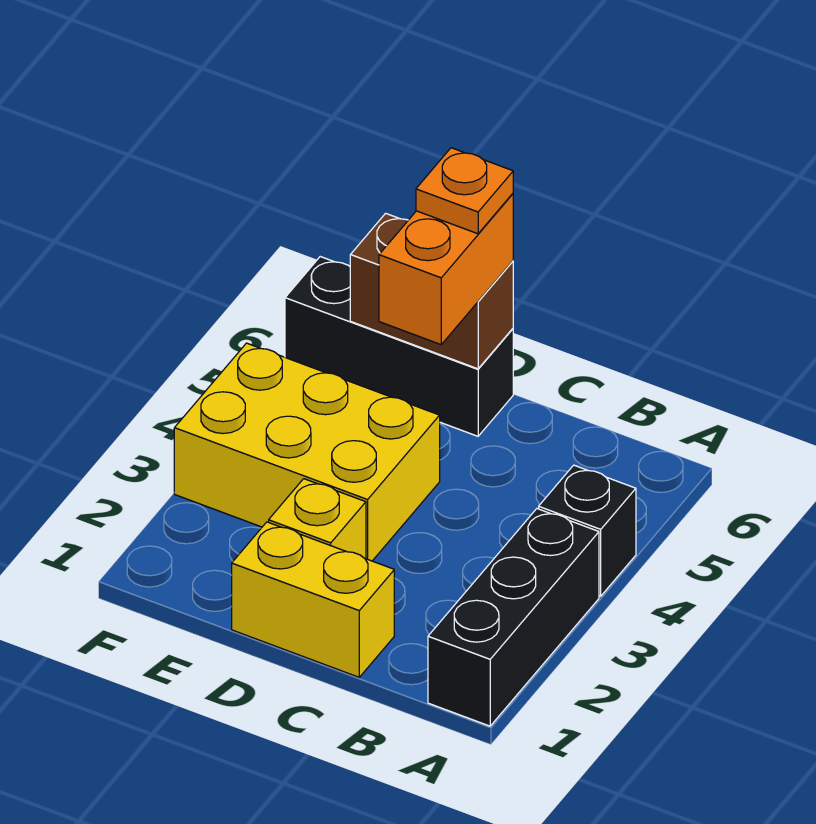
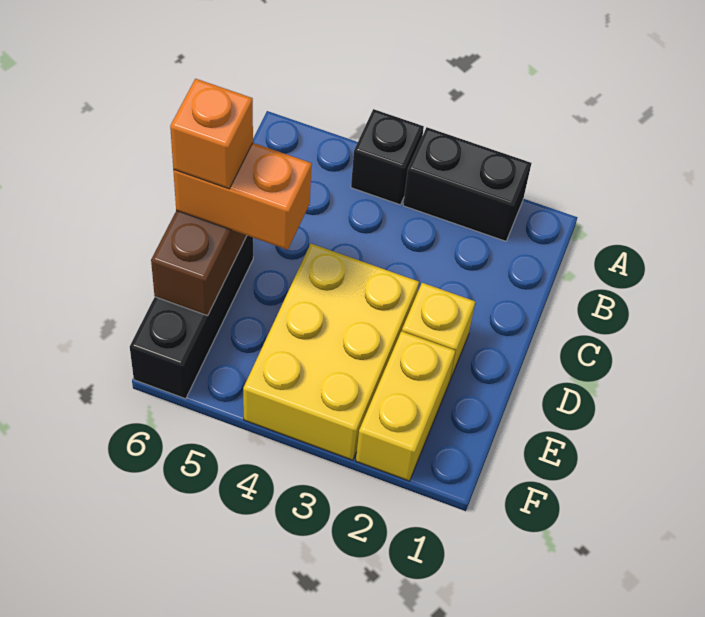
black 1x3 brick [428,509,599,726] -> black 1x2 brick [403,127,531,241]
yellow 1x2 brick [232,522,394,677] -> yellow 1x2 brick moved to [356,331,455,481]
orange 1x1 plate [416,148,513,234] -> orange 1x1 brick [170,79,253,189]

